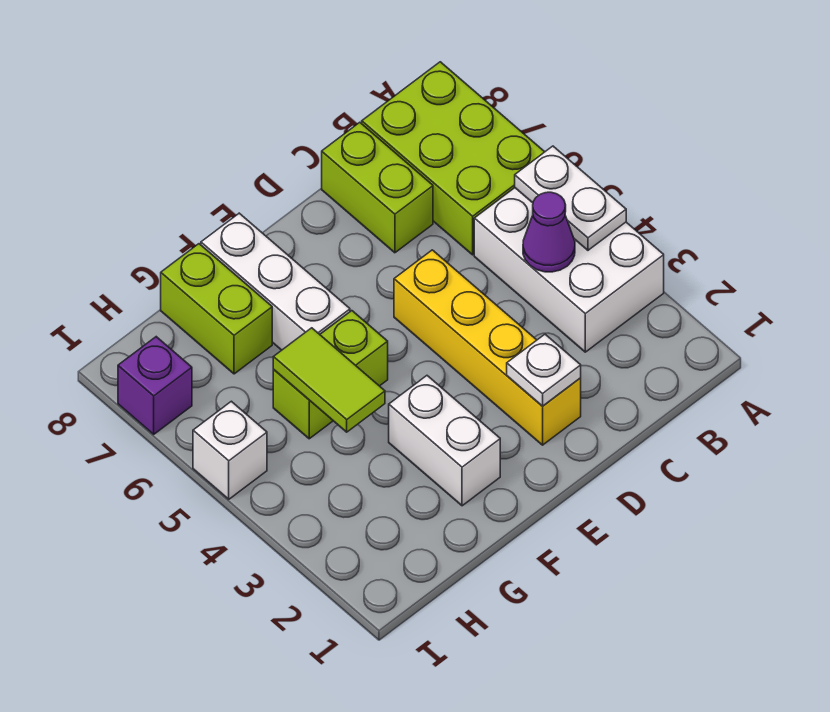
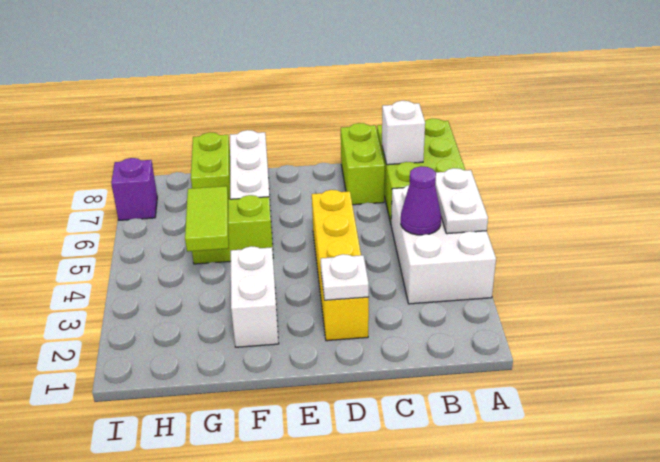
white 1x1 brick [193,401,267,499] -> white 1x1 brick moved to [382,101,425,165]

